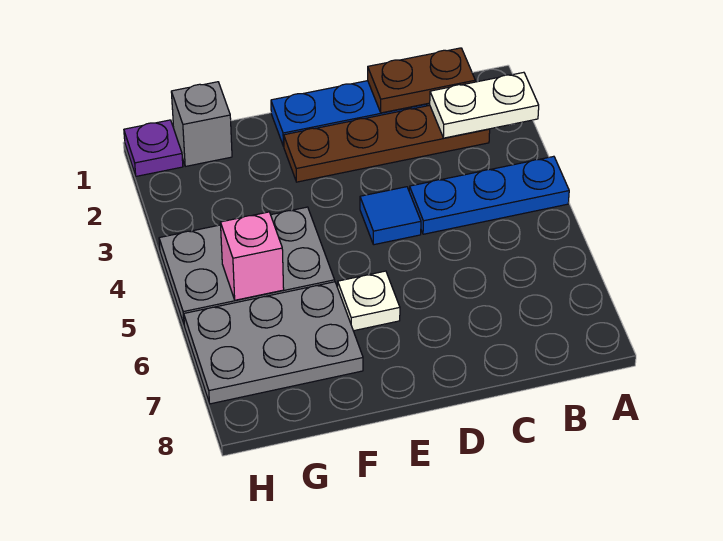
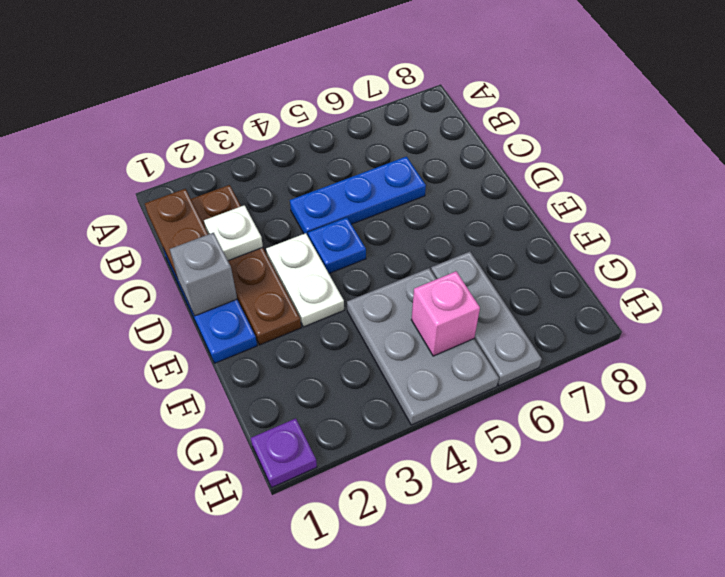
white 1x2 plate [430,72,539,138] -> white 1x2 plate moved to [266,233,344,327]
blue 1x3 plate [409,156,569,234] -> blue 1x3 plate turned to [290,157,426,236]
blue 1x1 tile [360,187,421,245] -> blue 1x1 plate [308,218,366,273]
white 1x1 plate [338,271,400,331] -> white 1x1 plate moved to [204,205,263,261]
grey 2x3 plate [184,282,363,404] -> grey 1x3 plate [431,252,542,386]
grey 1x1 brick [171,82,232,166] -> grey 1x1 brick moved to [170,233,237,316]

